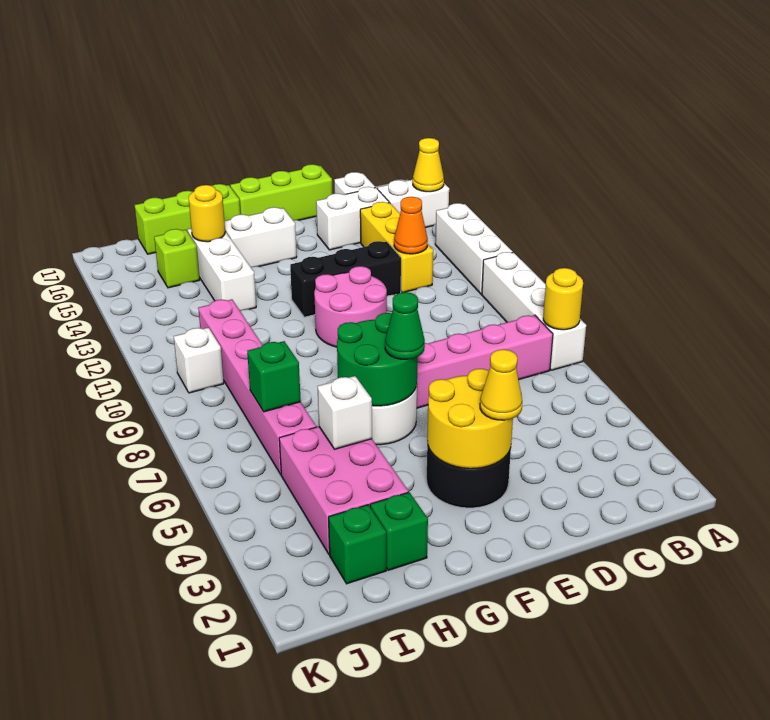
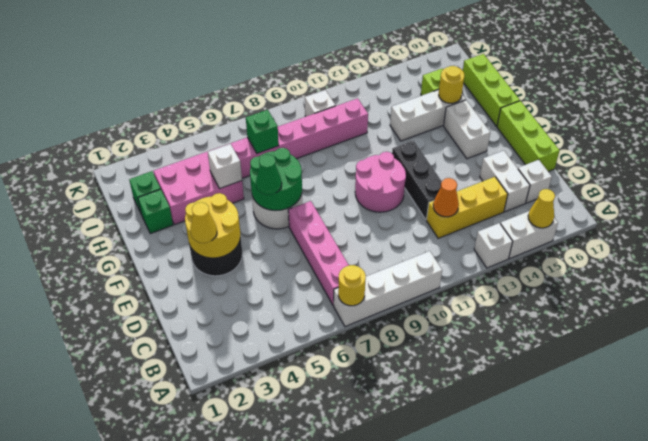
white 1x3 brick [435,203,513,294] -> white 1x1 brick [474,223,513,268]
white 1x2 brick [377,179,449,228] -> white 1x2 brick turned to [500,211,558,259]

